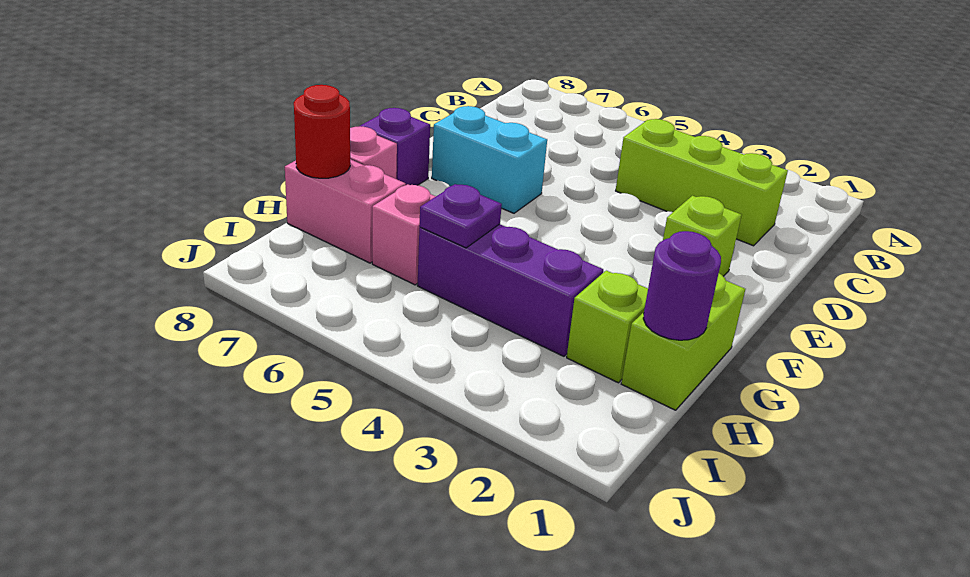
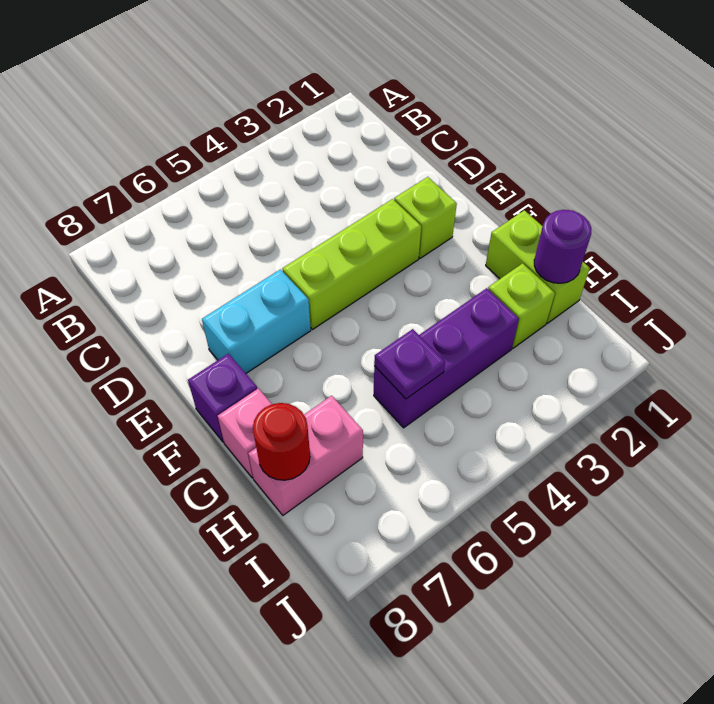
lime 1x3 brick [616,119,788,246] -> lime 1x3 brick moved to [282,199,421,329]
pink 1x1 brick [372,184,436,285] -> none

